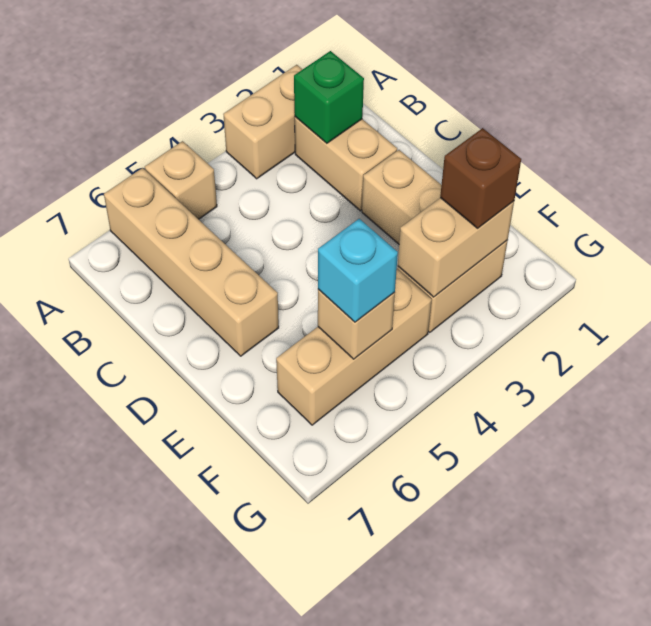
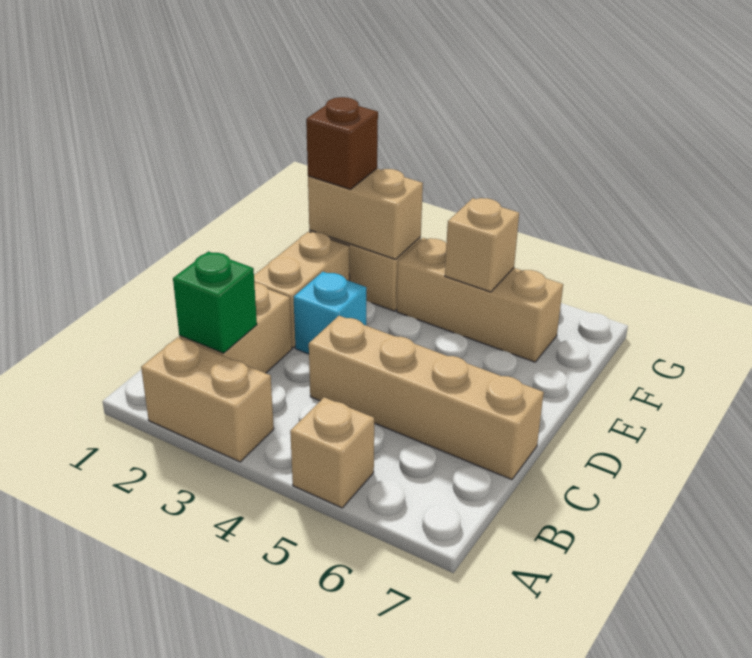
tan 1x4 brick [104,168,279,356] -> tan 1x4 brick turned to [309,316,544,480]
cyan 1x1 brick [318,219,398,322] -> cyan 1x1 brick moved to [294,272,366,354]

